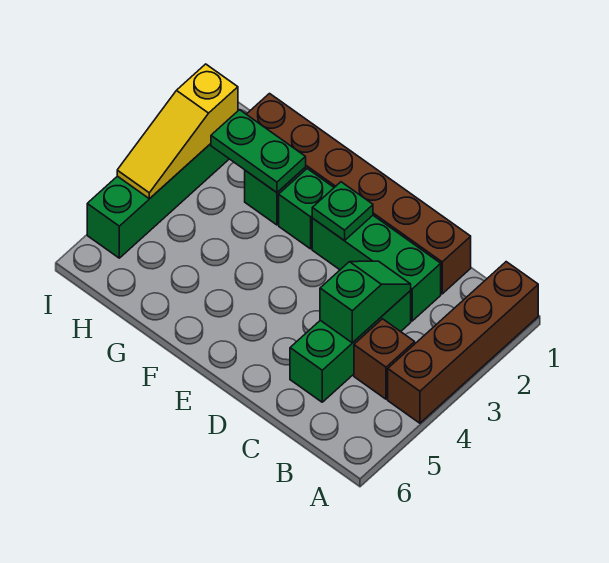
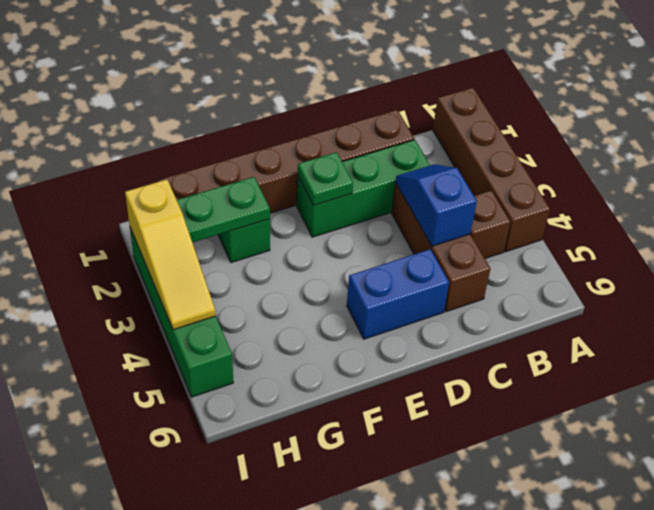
green 1x3 brick [290,291,411,402] -> brown 1x3 brick [392,183,490,312]
green 1x2 slope [320,261,411,343] -> blue 1x2 slope [396,164,477,246]
none -> blue 1x2 brick [347,249,449,339]
green 1x1 brick [279,169,334,249] -> none

